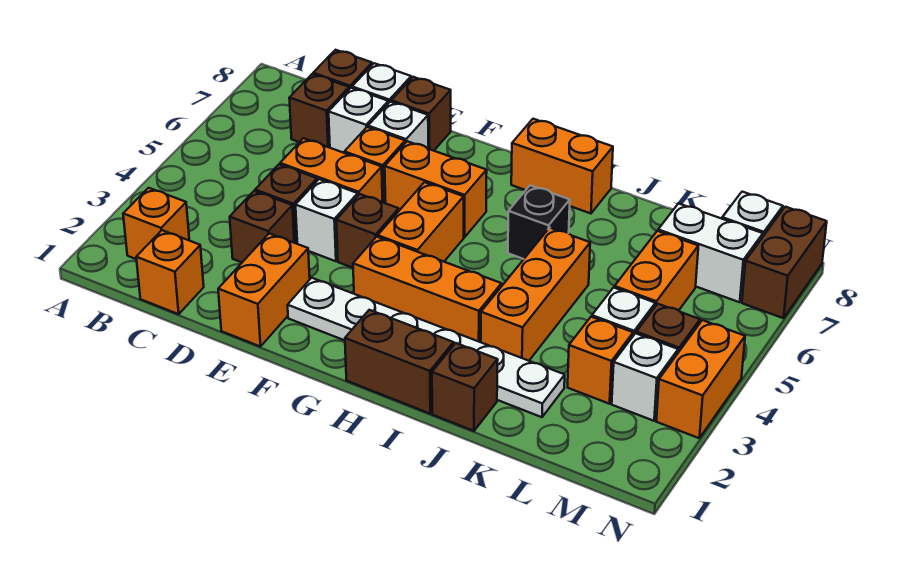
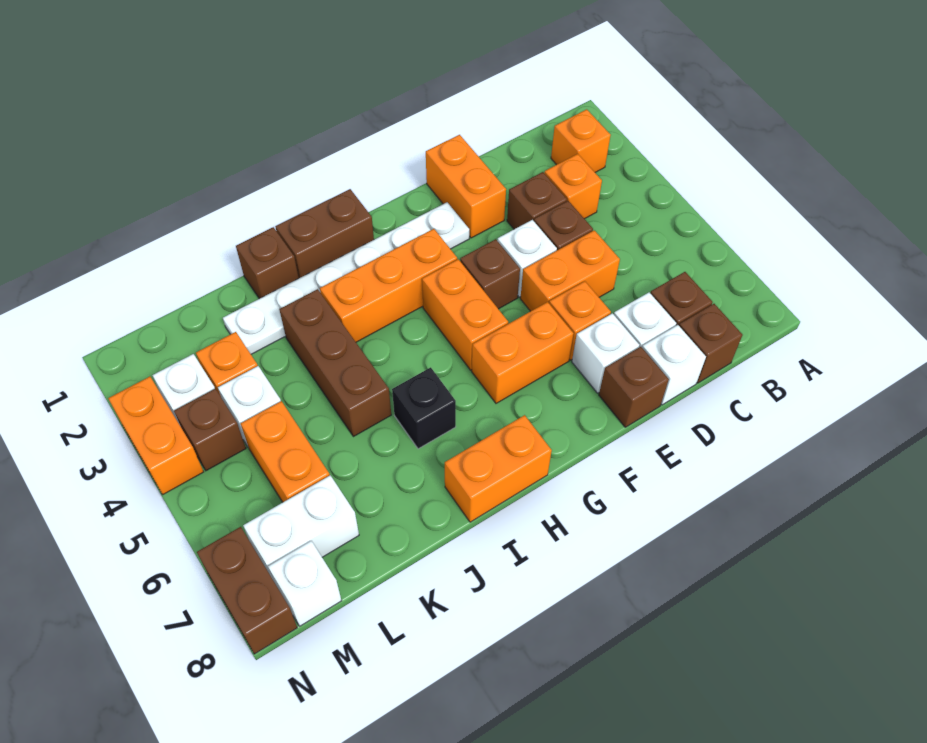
orange 1x1 brick [136,230,204,314] -> orange 1x1 brick moved to [544,154,602,219]
orange 1x3 brick [481,228,590,361] -> brown 1x3 brick [279,289,391,437]

